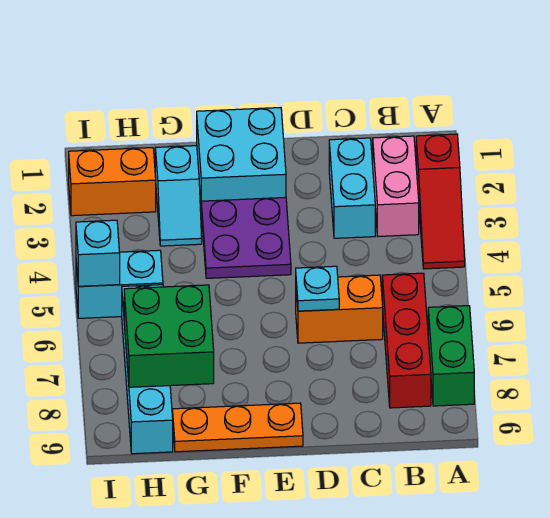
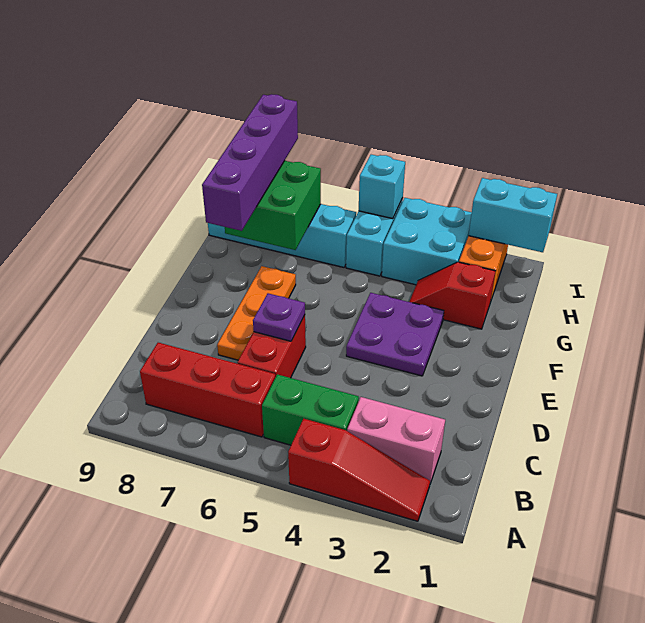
red 1x3 slope [416,134,465,269] -> red 1x3 slope turned to [288,419,430,521]
green 1x2 brick [428,306,474,406] -> green 1x2 brick moved to [262,374,359,445]
cyan 1x2 brick [329,138,375,238] -> cyan 1x2 brick moved to [469,178,557,252]
orange 1x2 brick [296,275,383,343] -> red 1x2 brick [237,315,306,378]
cyan 1x1 plate [296,266,339,311] -> purple 1x1 plate [253,293,305,341]
cyan 2x2 brick [197,108,286,201] -> cyan 2x2 brick moved to [382,198,472,285]
orange 1x3 plate [172,403,303,452] -> orange 1x3 plate moved to [217,266,296,360]
none -> purple 1x4 brick [202,94,298,231]
cyan 1x2 slope [155,146,202,246] -> red 1x2 slope [409,262,495,329]

